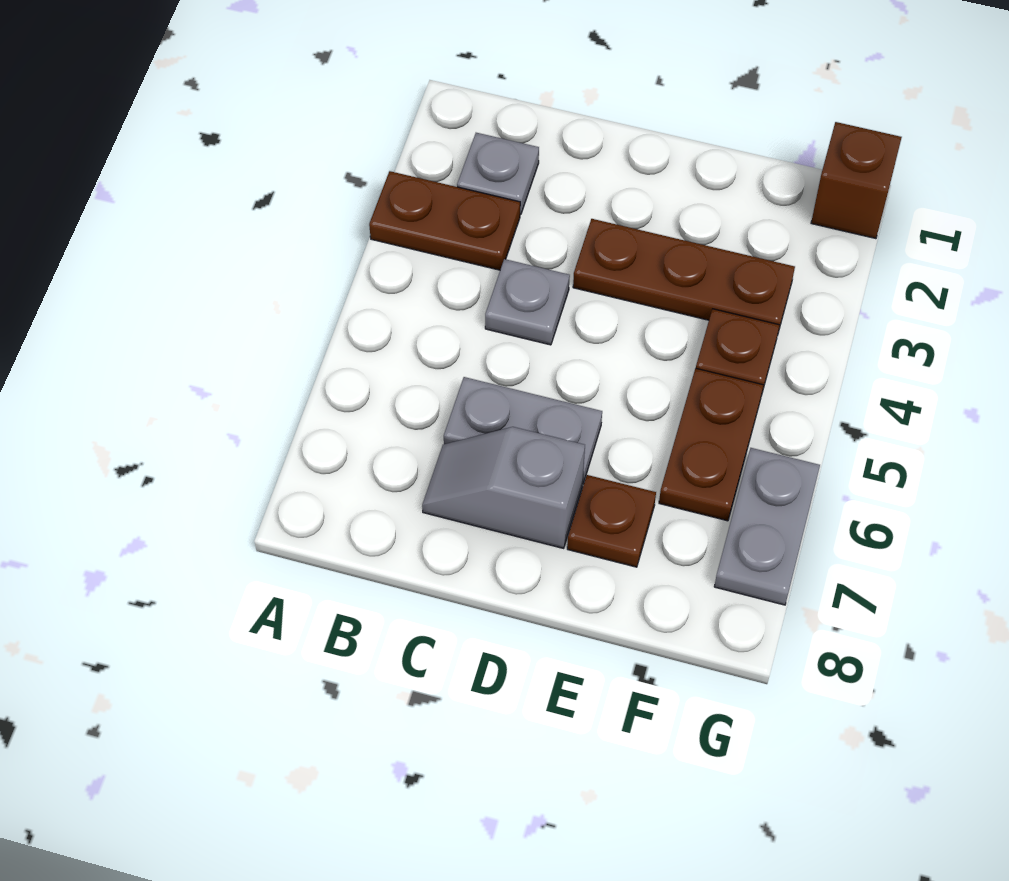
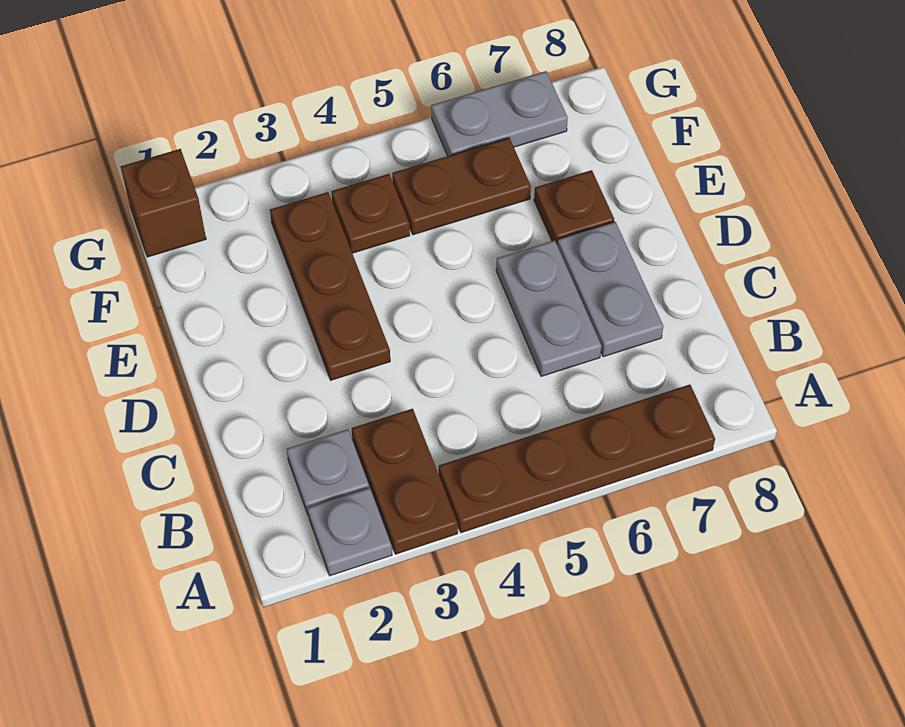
none -> brown 1x4 plate [439,385,715,533]
grey 1x1 plate [485,259,570,345] -> grey 1x1 plate moved to [308,488,392,576]
grey 1x2 slope [422,427,585,548] -> grey 1x2 plate [557,222,663,357]

